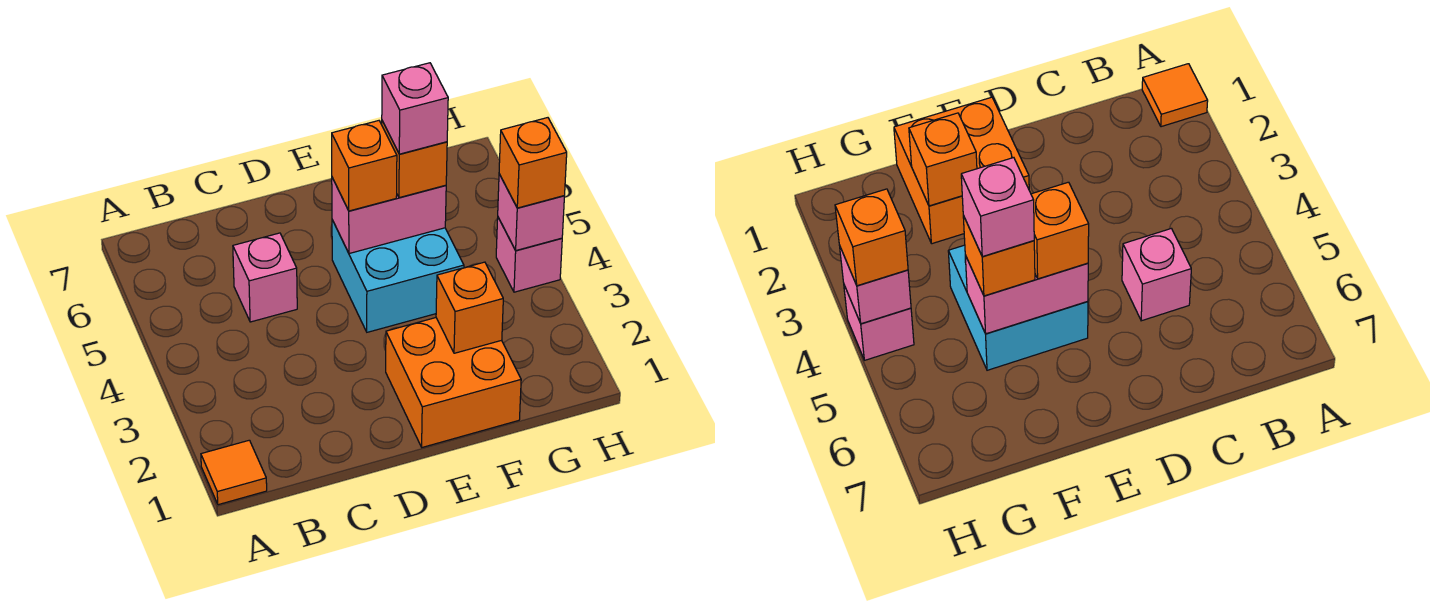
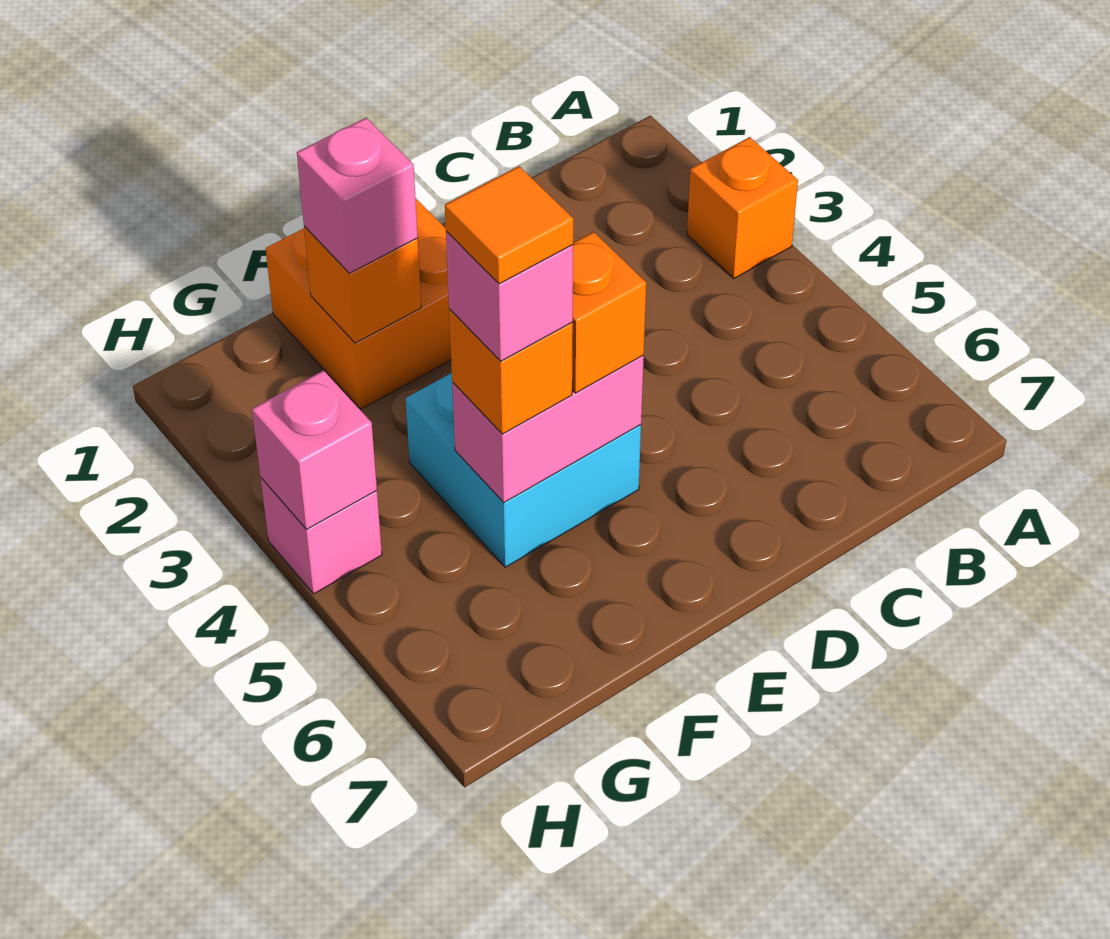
orange 1x1 tile [201,440,267,505] -> orange 1x1 tile moved to [445,166,573,284]
pink 1x1 brick [233,233,297,322] -> pink 1x1 brick moved to [297,118,418,273]
orange 1x1 brick [499,118,567,208] -> orange 1x1 brick moved to [687,137,798,278]

